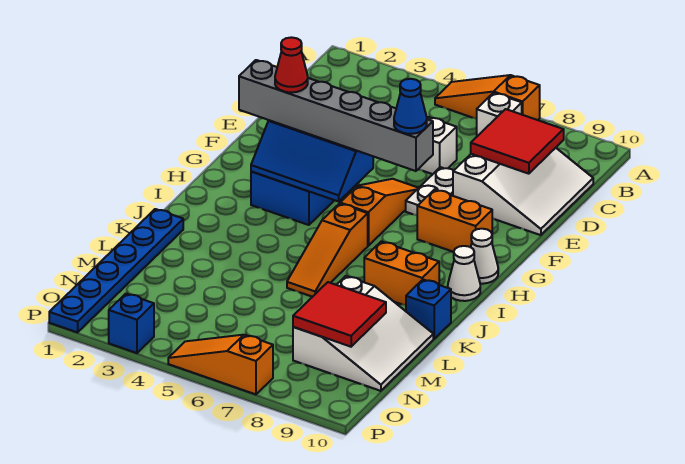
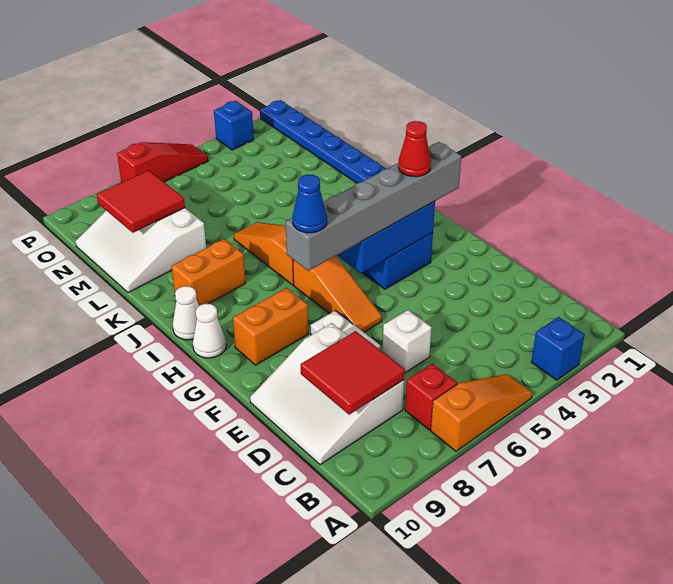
white 1x1 brick [477,93,522,136] -> red 1x1 brick [405,364,457,430]
blue 1x1 brick [406,280,451,339] -> blue 1x1 brick moved to [531,317,585,380]
orange 1x3 slope [168,335,273,394] -> red 1x3 slope [117,142,208,182]

